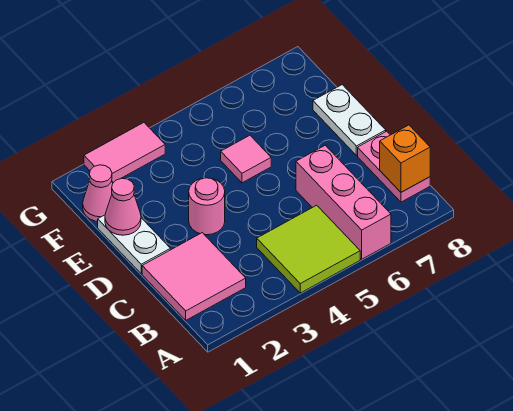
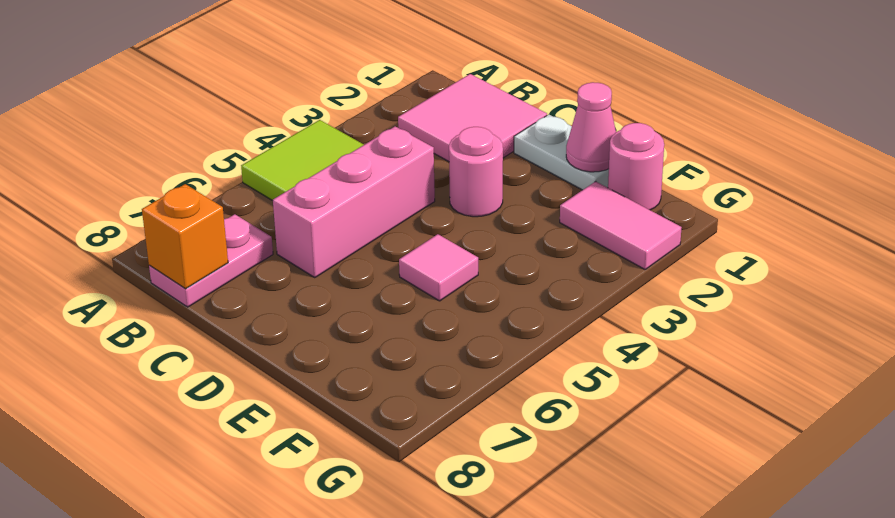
pink 1x3 brick [296,145,391,259] -> pink 1x3 brick turned to [273,126,435,278]
pink 1x2 plate [358,131,430,202] -> pink 1x2 plate turned to [149,214,273,307]
white 1x2 plate [313,85,386,155] -> none
pink 1x1 cone [83,165,113,221] -> pink 1x1 round brick [608,123,664,210]
pink 1x2 tile [84,123,165,183] -> pink 1x2 tile turned to [560,181,682,269]

